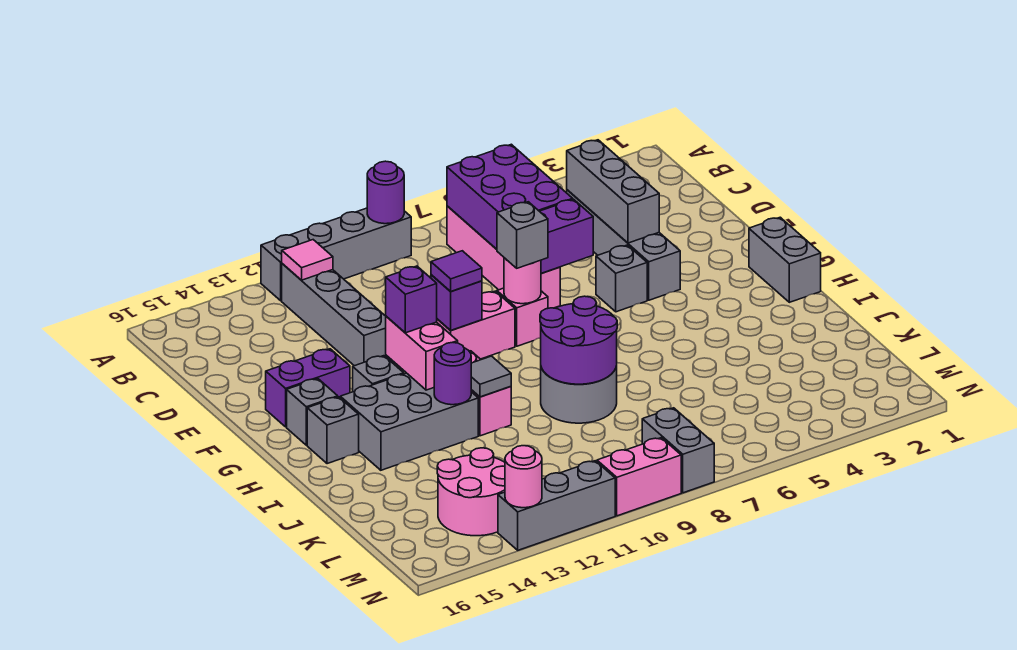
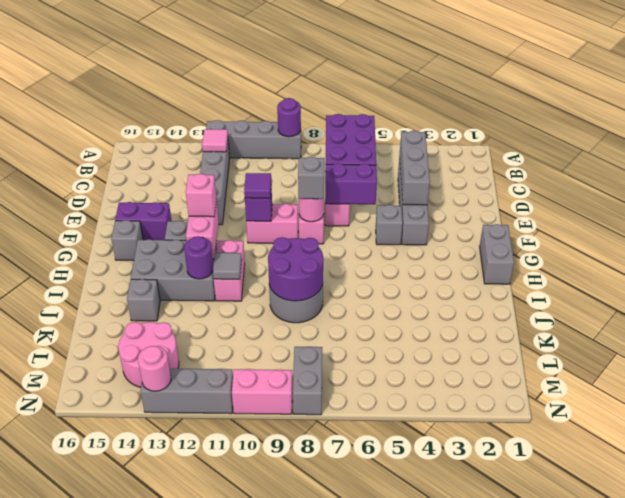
purple 1x1 brick [386,266,437,333] -> pink 1x1 brick [186,174,217,217]
grey 1x1 brick [307,397,359,464] -> grey 1x1 brick moved to [127,279,160,321]

